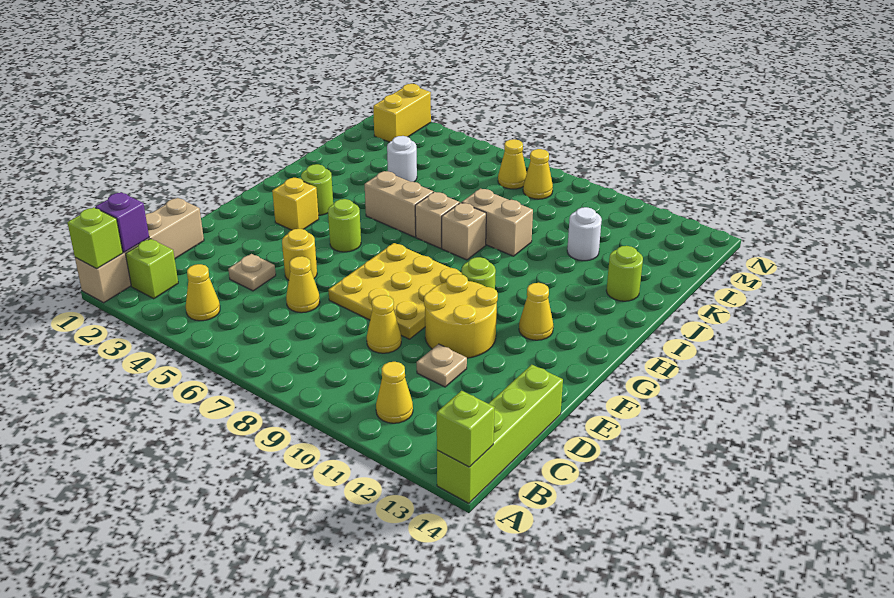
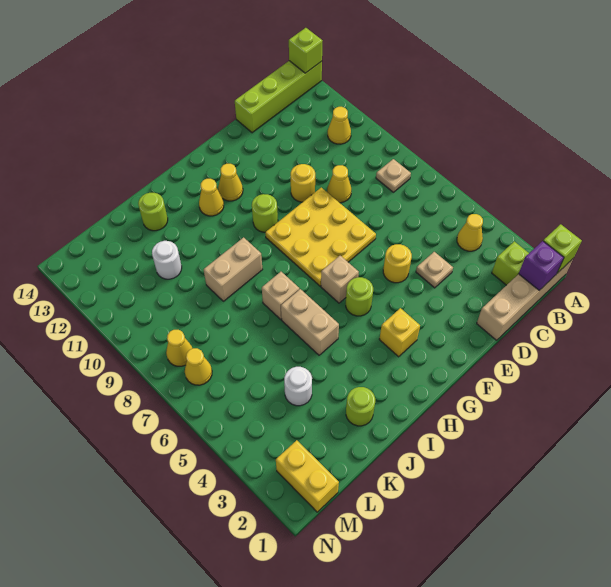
yellow 1x1 cone [286,256,320,313] -> yellow 1x1 cone moved to [199,179,224,216]
tan 1x1 plate [417,344,467,387] -> tan 1x1 plate moved to [376,159,411,192]
yellow 2x2 round brick [424,274,498,358] -> yellow 1x1 round brick [291,164,315,202]
lime 1x1 round brick [301,164,333,215] -> lime 1x1 round brick moved to [346,387,375,426]
tan 1x1 brick [442,203,486,260] -> tan 1x1 brick moved to [321,256,359,303]
tan 1x2 brick [462,189,533,256] -> tan 1x2 brick turned to [204,237,262,301]
yellow 1x2 brick [373,84,431,142] -> yellow 1x2 brick turned to [276,440,339,512]

